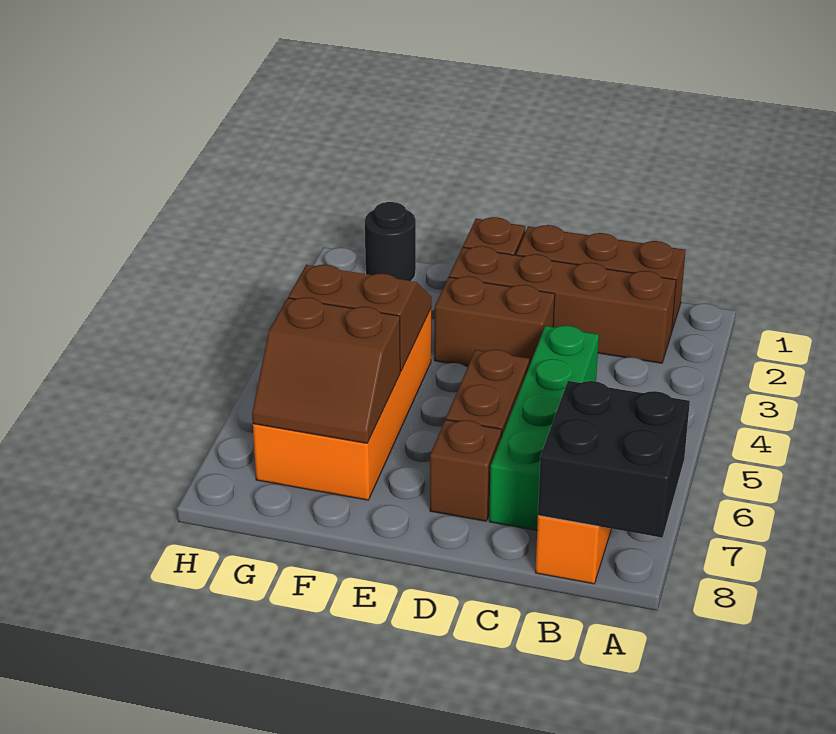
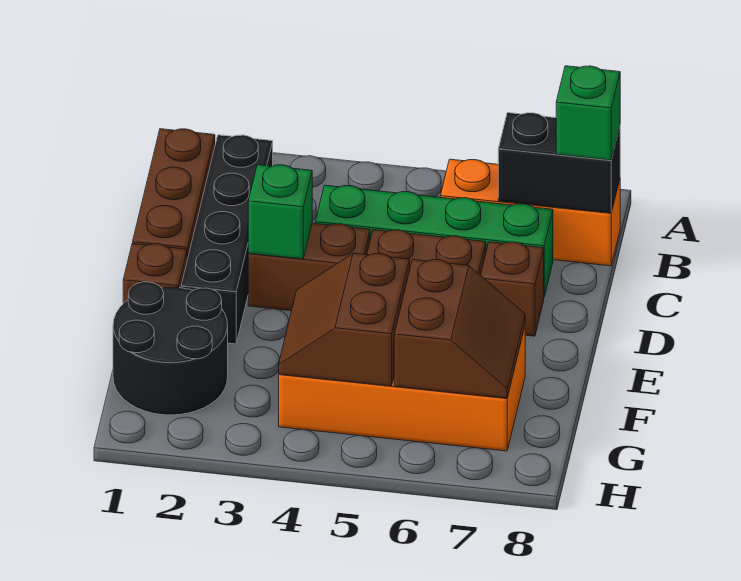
black 2x2 brick [538,381,690,538] -> black 1x2 brick [498,113,620,213]
brown 1x4 brick [449,246,676,363] -> black 1x4 brick [181,135,273,344]
none -> green 1x1 brick [556,66,620,160]
brown 1x2 brick [434,276,555,366] -> brown 1x2 brick turned to [248,223,370,311]
none -> green 1x1 brick [248,165,312,259]
black 1x1 round brick [365,202,416,281] -> black 2x2 round brick [113,282,228,415]

